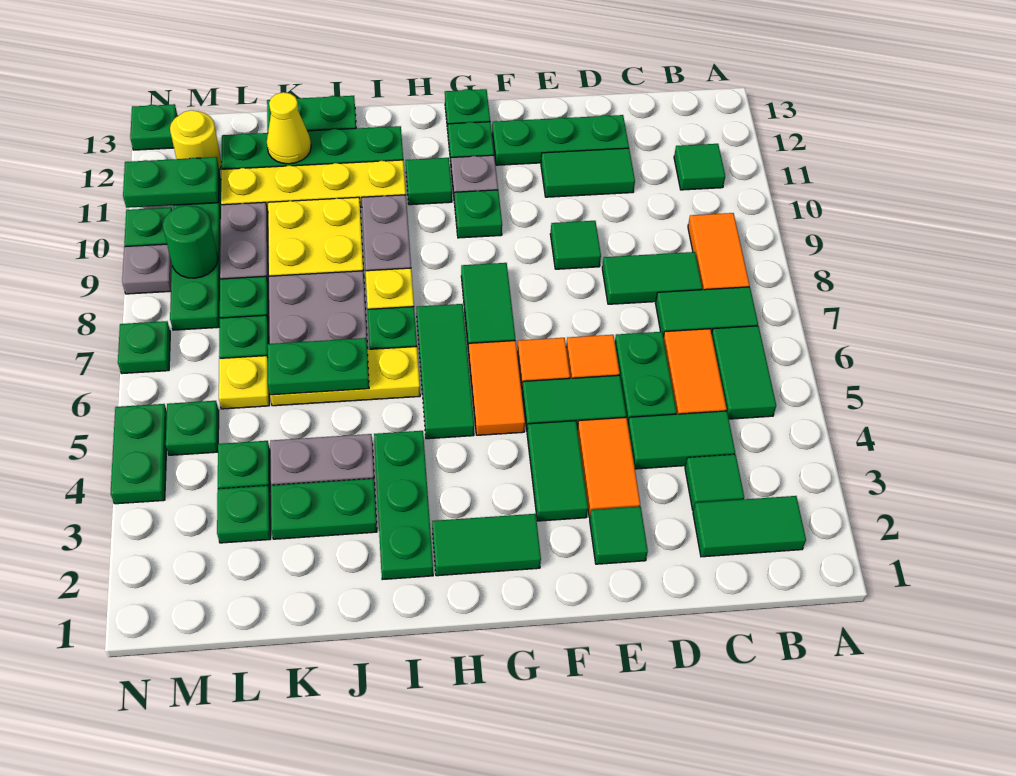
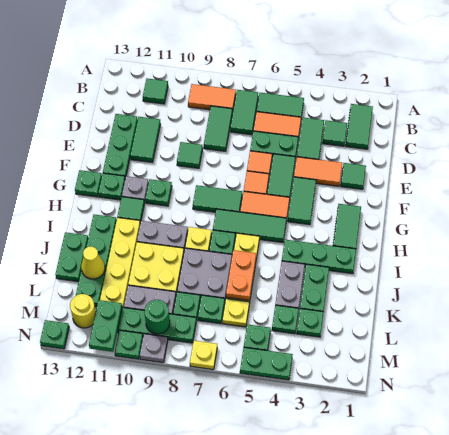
green 1x2 tile [527,421,588,521] -> green 1x2 tile turned to [288,177,316,225]
green 1x2 plate [267,338,369,395] -> orange 1x2 plate [226,250,256,300]
green 1x1 plate [118,321,170,374] -> yellow 1x1 plate [190,341,217,370]

